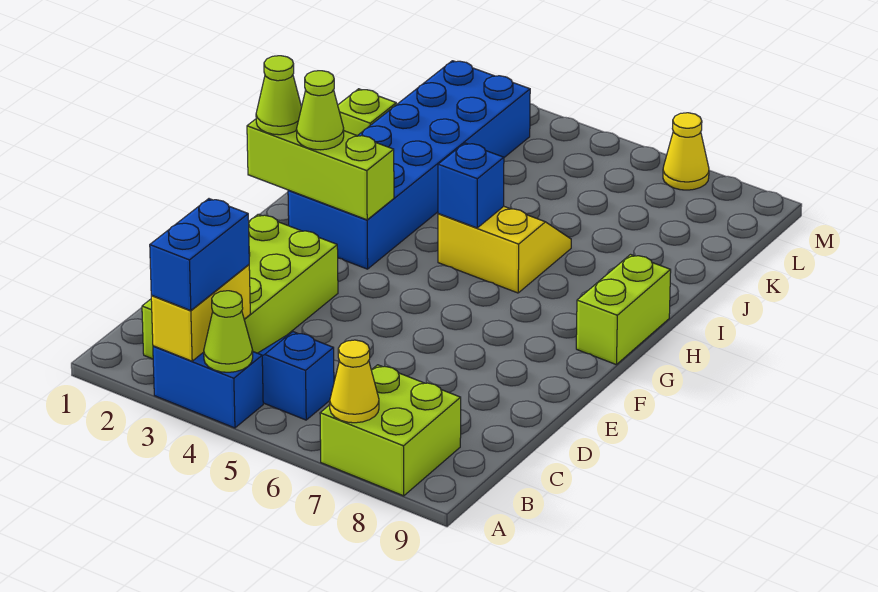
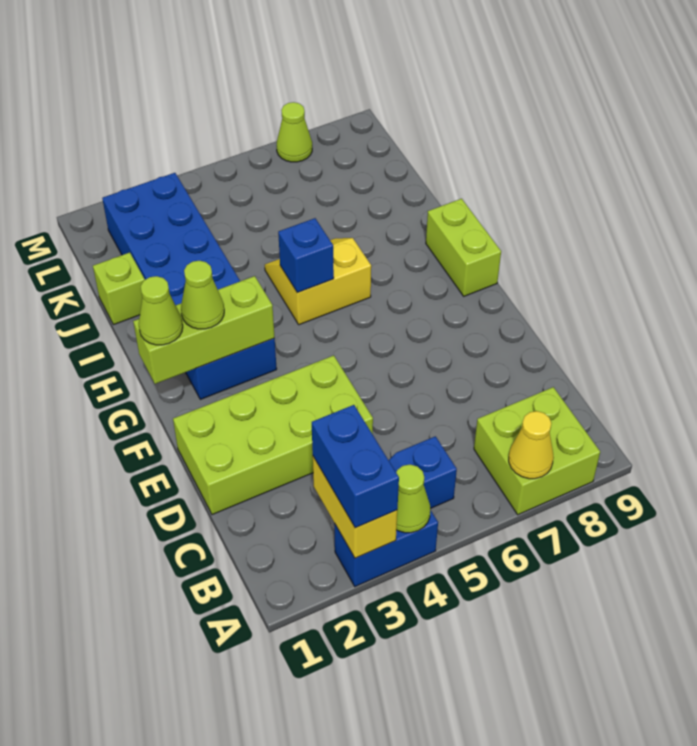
lime 2x4 brick [142,214,338,359] -> lime 2x4 brick turned to [173,355,373,515]
yellow 1x1 cone [663,113,709,190] -> lime 1x1 cone [277,102,312,162]

